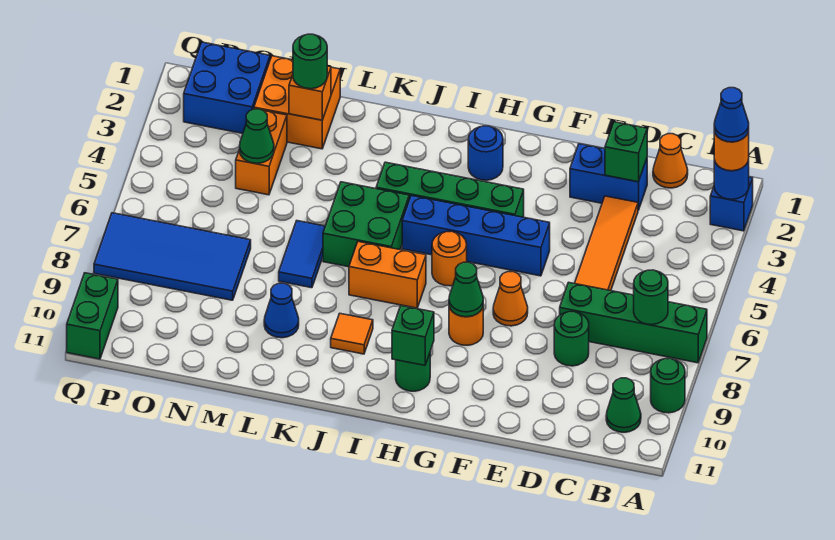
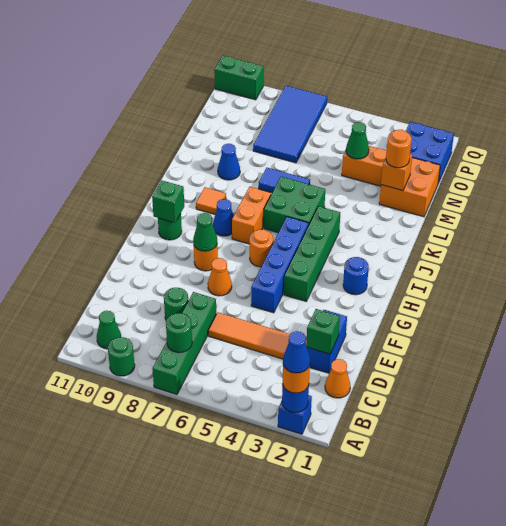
none -> blue 1x1 cone [213,199,234,236]
green 1x1 round brick [293,34,327,89] -> orange 1x1 round brick [386,130,412,168]

